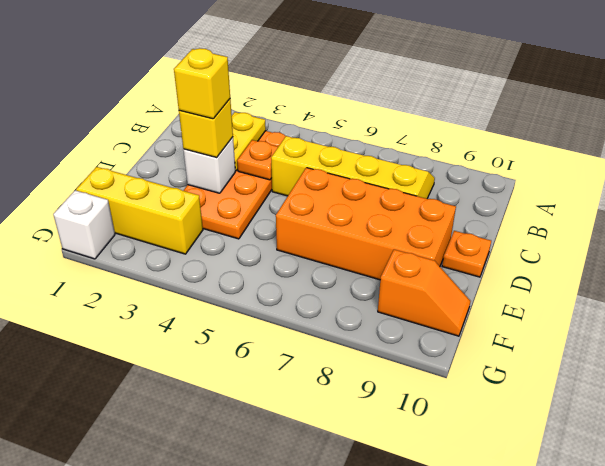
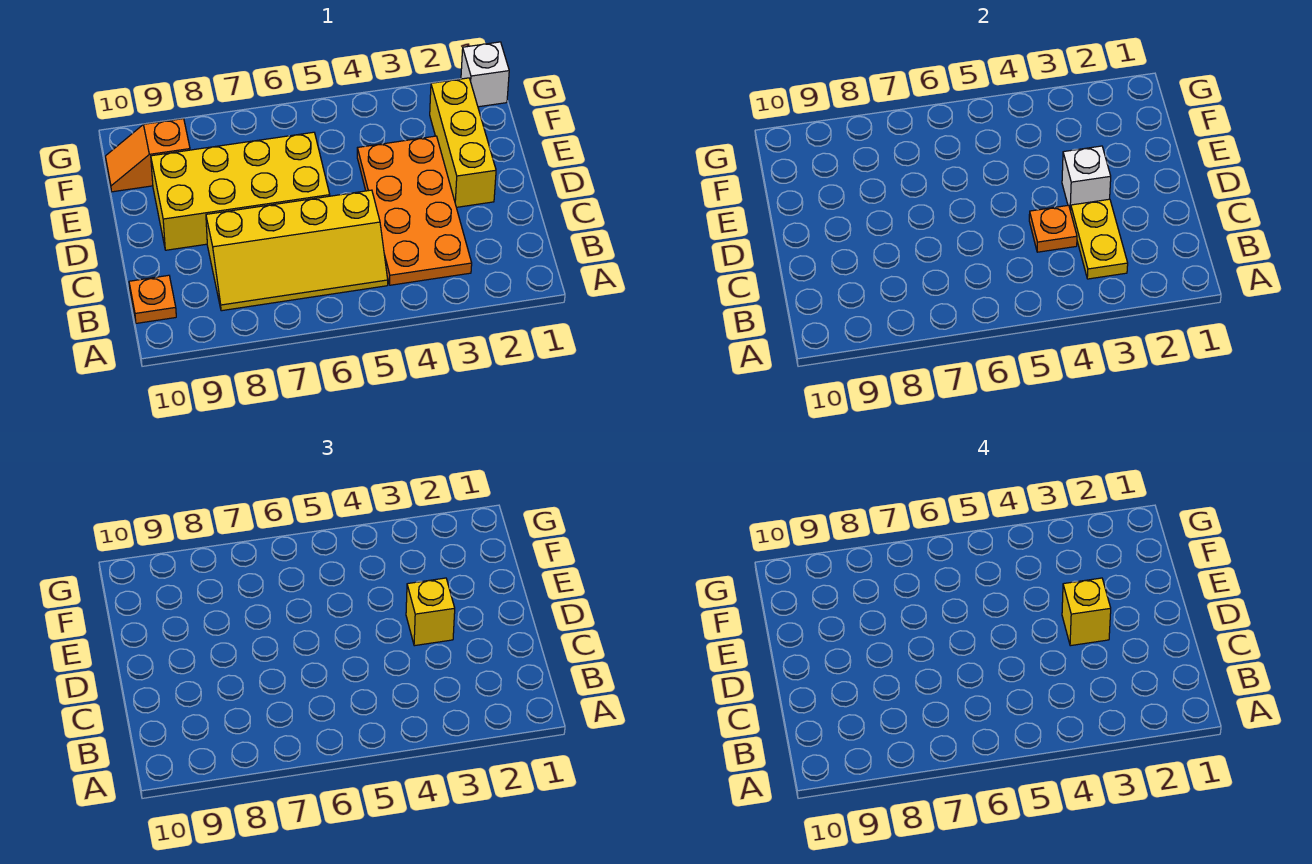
orange 2x4 brick [276,168,456,280] -> yellow 2x4 brick [151,132,330,250]
orange 1x1 plate [442,231,491,277] -> orange 1x1 plate moved to [129,275,176,323]
yellow 1x3 brick [76,167,203,254] -> yellow 1x3 brick turned to [430,78,496,207]

